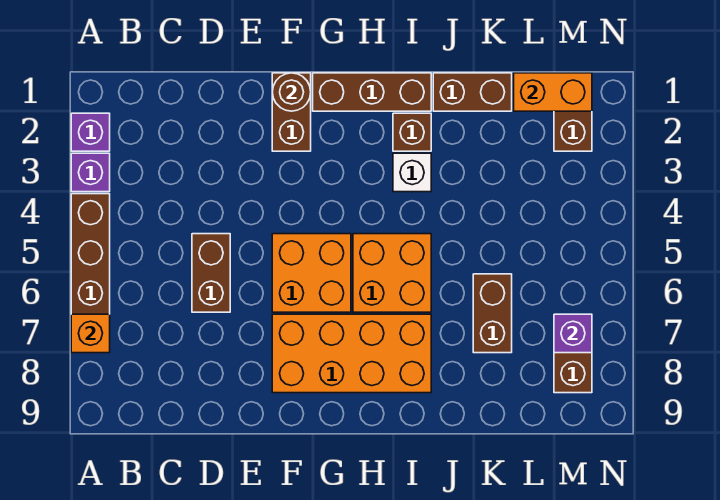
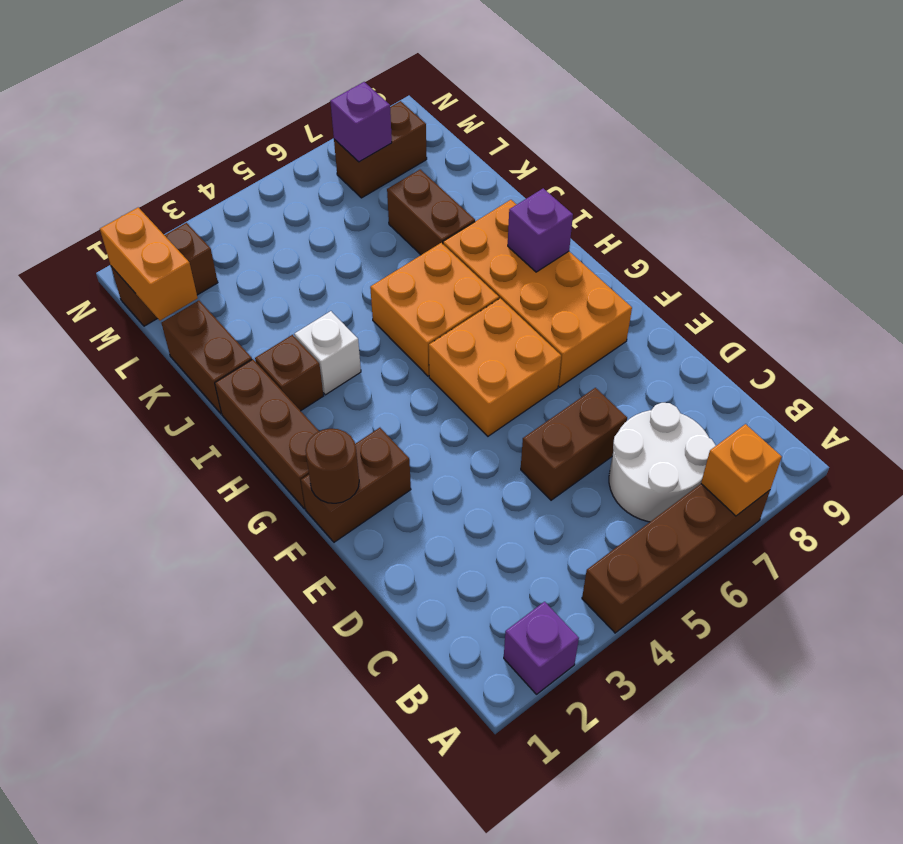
purple 1x1 brick [71,153,110,192] -> purple 1x1 brick moved to [508,188,573,272]
none -> white 2x2 round brick [609,403,716,522]
brown 1x2 brick [473,274,512,353] -> brown 1x2 brick turned to [387,170,475,255]

